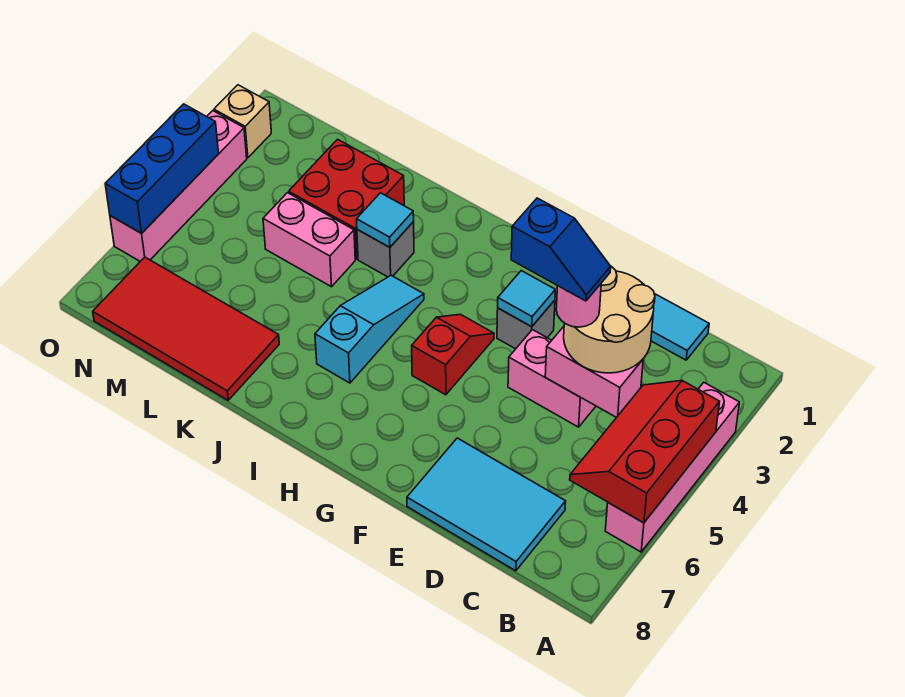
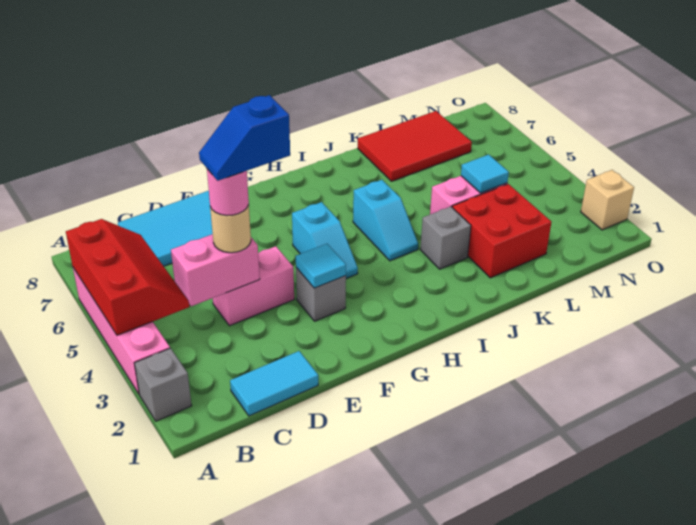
none -> grey 1x1 brick [134,348,192,421]
tan 2x2 round brick [564,267,655,373] -> tan 1x1 round brick [210,205,251,253]
red 1x2 slope [412,314,494,395] -> cyan 1x2 slope [292,202,358,278]
cyan 1x3 slope [315,276,424,383] -> cyan 1x2 slope [353,180,418,261]
cyan 1x1 tile [357,193,414,247] -> cyan 1x1 tile moved to [461,155,509,193]
red 2x4 tile [93,257,279,400] -> red 2x3 tile [358,111,472,181]
pink 1x4 brick [110,111,247,261] -> none
blue 1x3 brick [105,104,219,233] -> none

